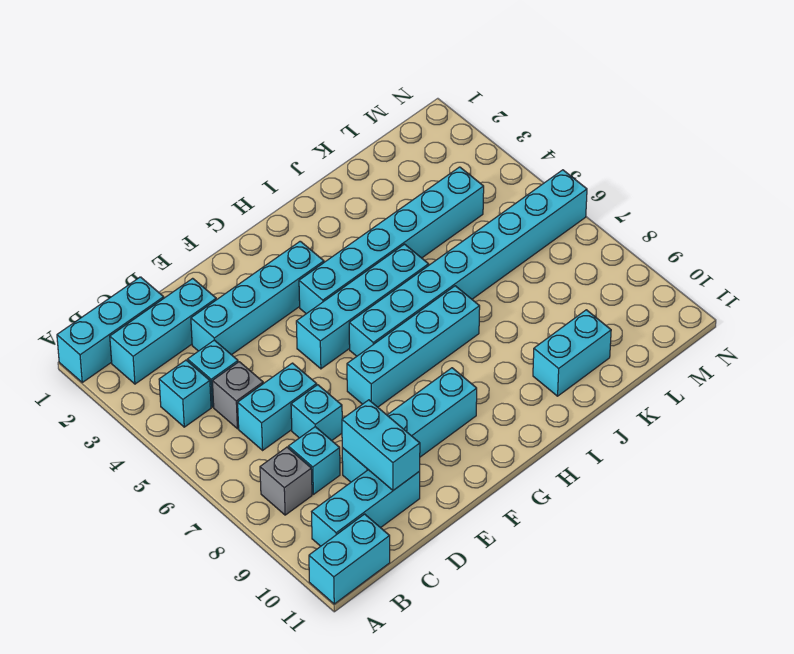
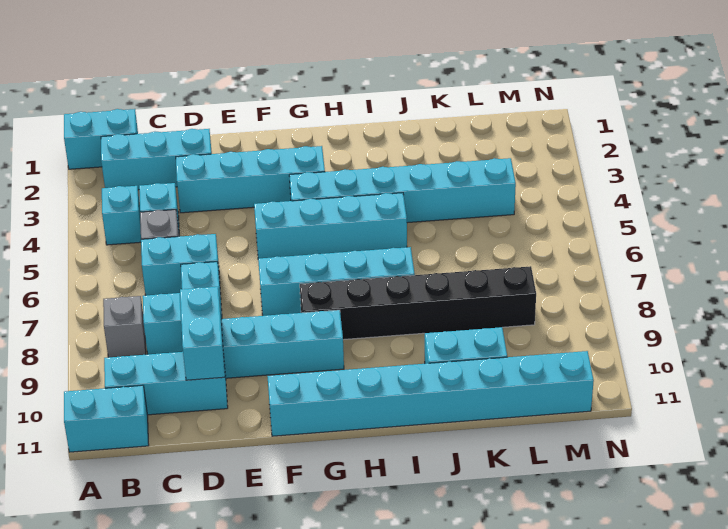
cyan 1x3 brick [57,277,164,382] -> cyan 1x2 brick [64,109,138,169]
cyan 1x8 brick [349,170,587,356] -> cyan 1x8 brick moved to [267,351,594,436]
none -> black 1x6 brick [300,266,536,340]

